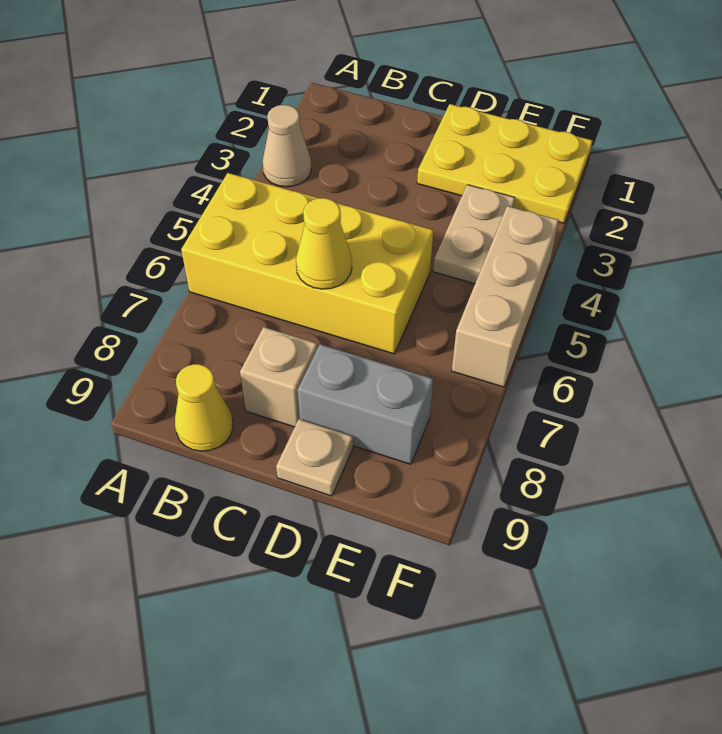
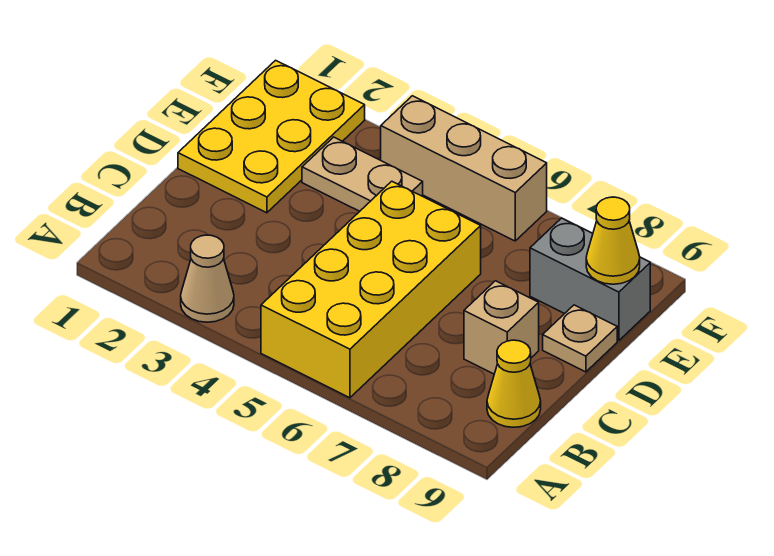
yellow 1x1 cone [296,198,352,289] -> yellow 1x1 cone moved to [586,197,640,284]
grey 1x2 brick [298,344,433,464] -> grey 1x2 brick turned to [530,218,650,341]

